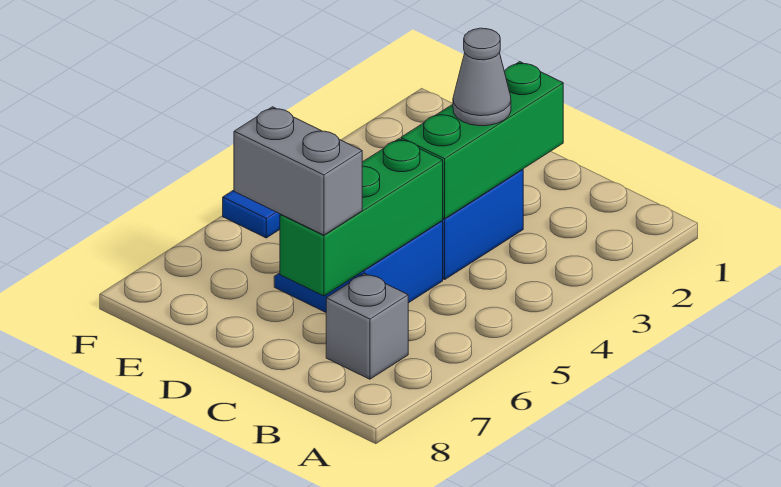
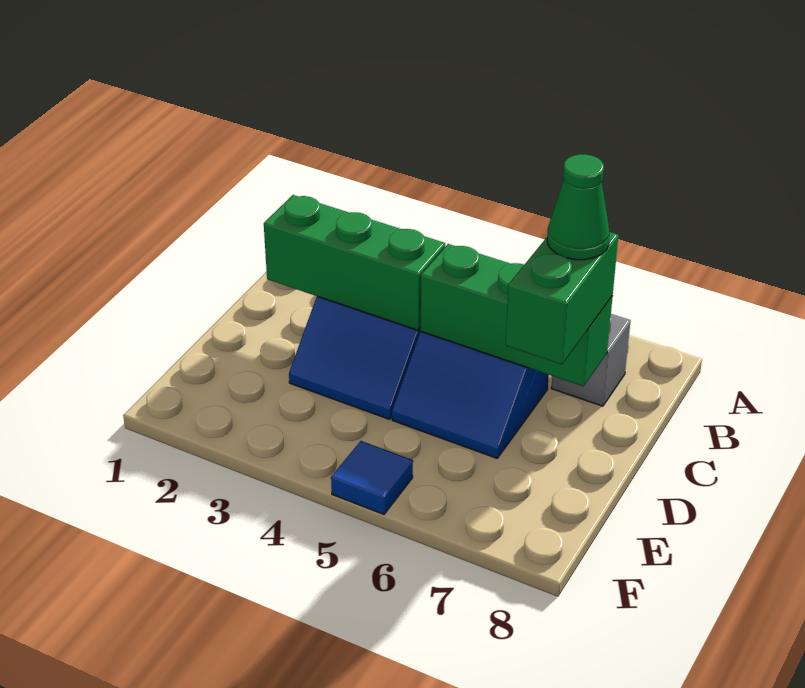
grey 1x1 cone [453,28,511,126] -> none
grey 1x2 brick [234,107,362,235] -> green 1x2 brick [506,232,618,364]
none -> green 1x1 cone [547,154,610,260]

